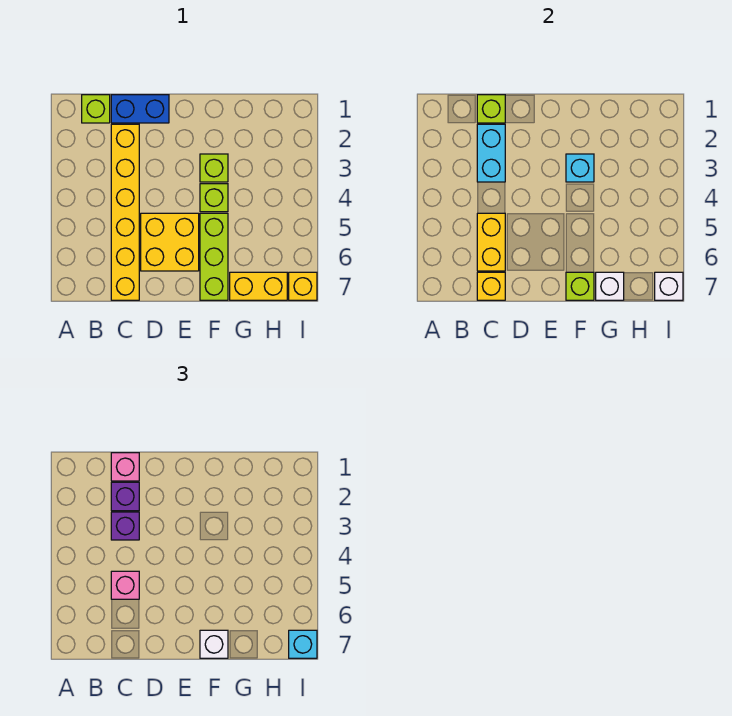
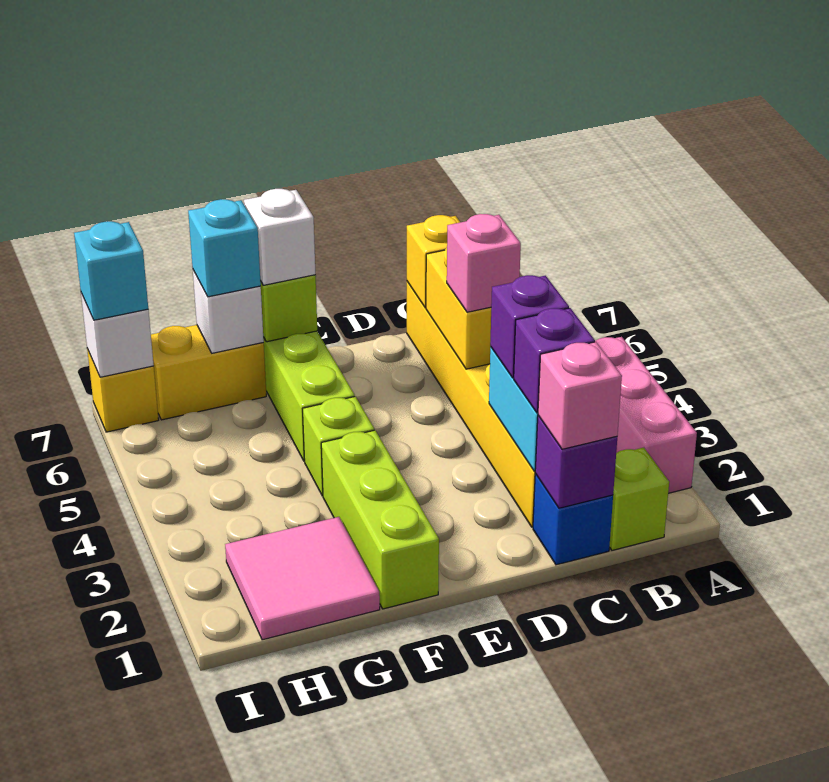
none -> pink 1x3 brick [595,337,697,493]
blue 1x2 brick [111,95,169,123] -> blue 1x1 brick [533,474,613,565]
lime 1x1 brick [477,95,505,123] -> purple 1x1 brick [535,416,617,508]
yellow 2x2 brick [141,213,199,271] -> none
lime 1x1 brick [200,154,228,182] -> lime 1x3 brick [321,430,439,609]
cyan 1x1 brick [566,154,594,182] -> cyan 1x1 brick moved to [188,199,261,297]
none -> pink 2x2 tile [225,517,380,640]

